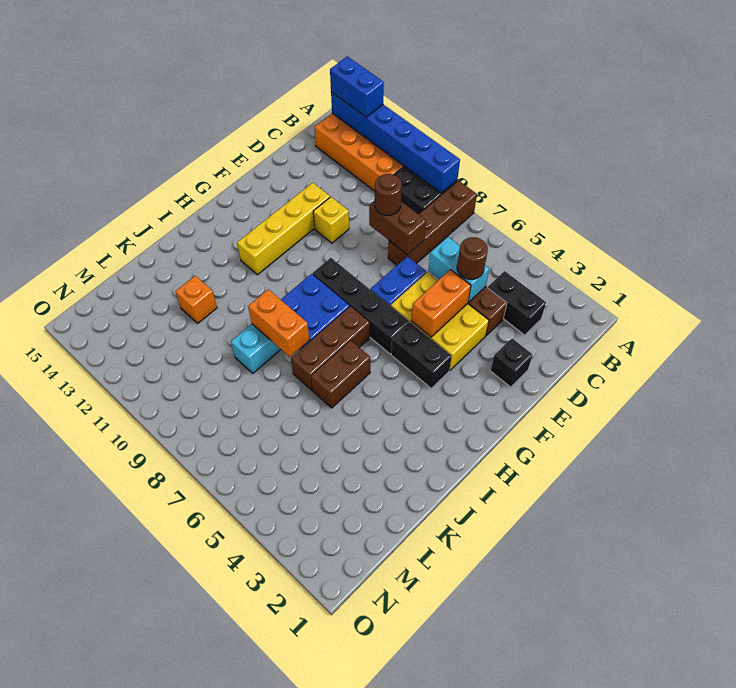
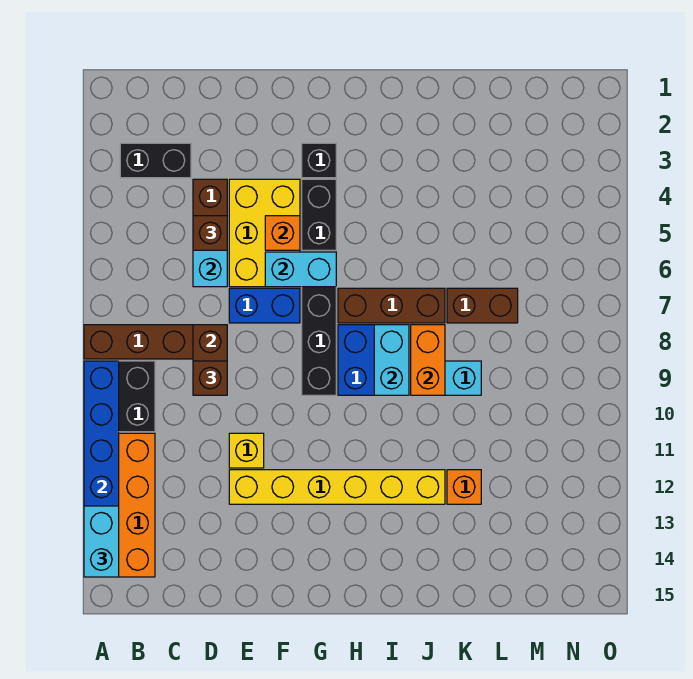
blue 1x2 brick [330,56,384,117] -> cyan 1x2 brick [84,506,119,577]
black 1x2 brick [488,271,546,335] -> black 1x2 brick turned to [120,143,191,178]
brown 1x1 round brick [457,237,488,279] -> brown 1x1 brick [193,216,227,250]
brown 1x1 round brick [375,174,402,215] -> brown 1x1 brick [193,361,227,395]
black 1x1 brick [490,338,533,387] -> black 1x1 brick moved to [302,143,336,178]
orange 1x2 brick [411,270,471,337] -> orange 1x1 brick [265,216,300,250]
yellow 1x4 brick [237,183,330,275] -> yellow 1x6 brick [229,470,445,504]
none -> cyan 1x2 brick [265,252,336,287]
brown 1x2 brick [311,341,370,408] -> brown 1x2 brick moved to [447,288,518,323]
none -> cyan 1x2 brick [374,325,409,395]

